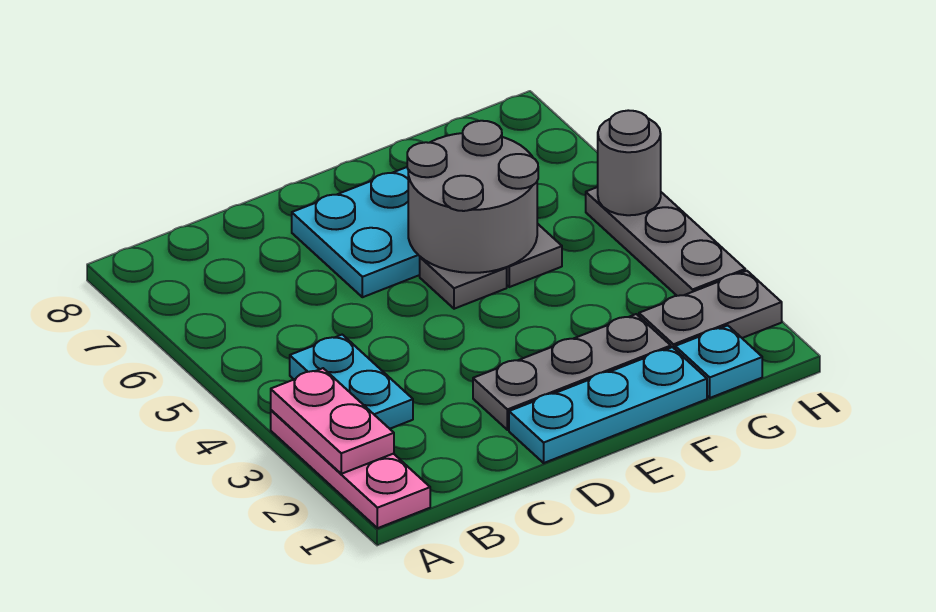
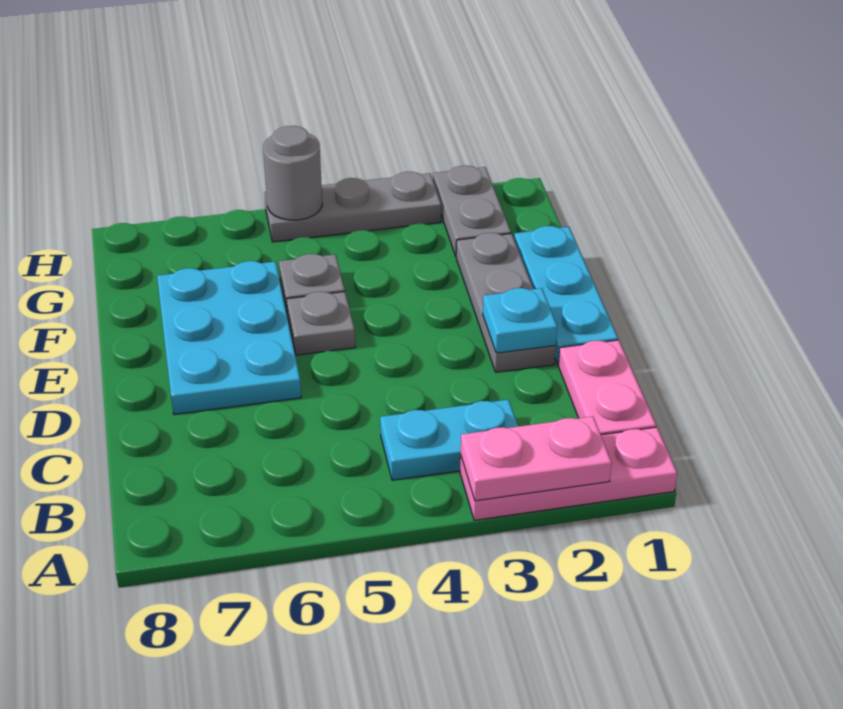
none -> pink 1x2 plate [558,340,656,435]
grey 2x2 round brick [407,121,538,273] -> none
cyan 1x1 plate [675,326,762,398] -> cyan 1x1 plate moved to [483,288,557,353]

